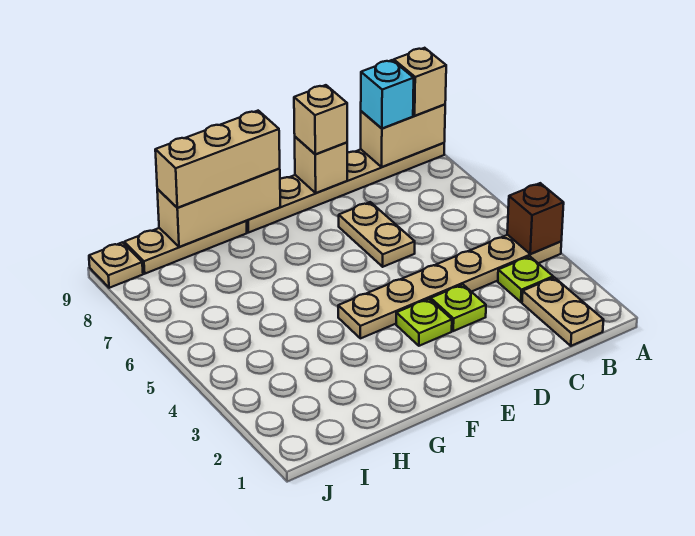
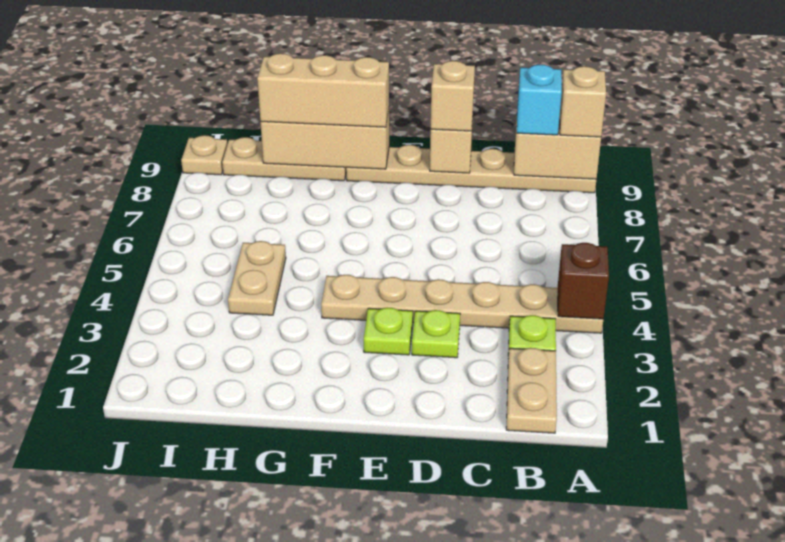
tan 1x2 plate [339,202,415,267] -> tan 1x2 plate moved to [228,241,286,315]

